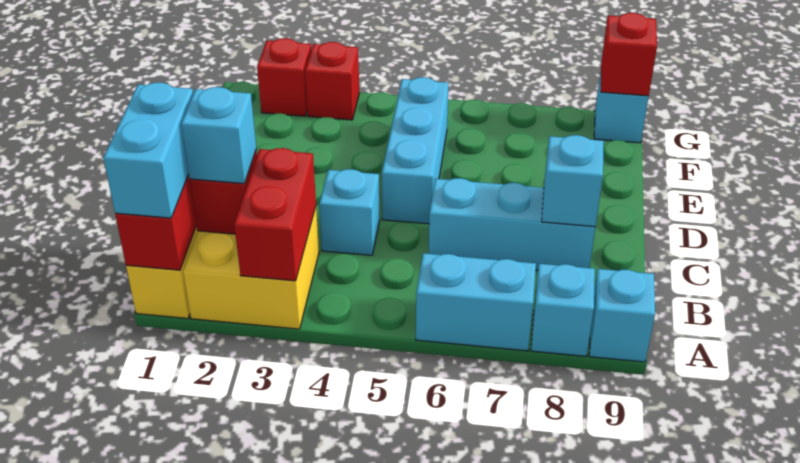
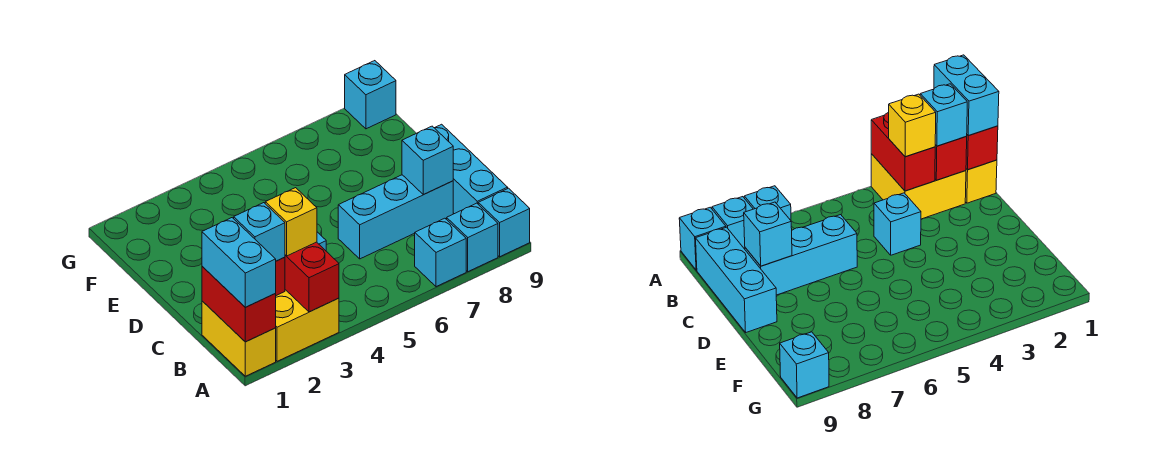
cyan 1x2 brick [416,253,536,351] -> cyan 1x1 brick [415,218,466,287]
none -> yellow 1x1 brick [265,188,317,256]
cyan 1x3 brick [382,77,449,224] -> cyan 1x3 brick moved to [435,124,508,214]
red 1x1 brick [257,38,311,116] -> none
red 1x1 brick [305,42,359,120] -> none
red 1x1 brick [601,13,657,96] -> none

